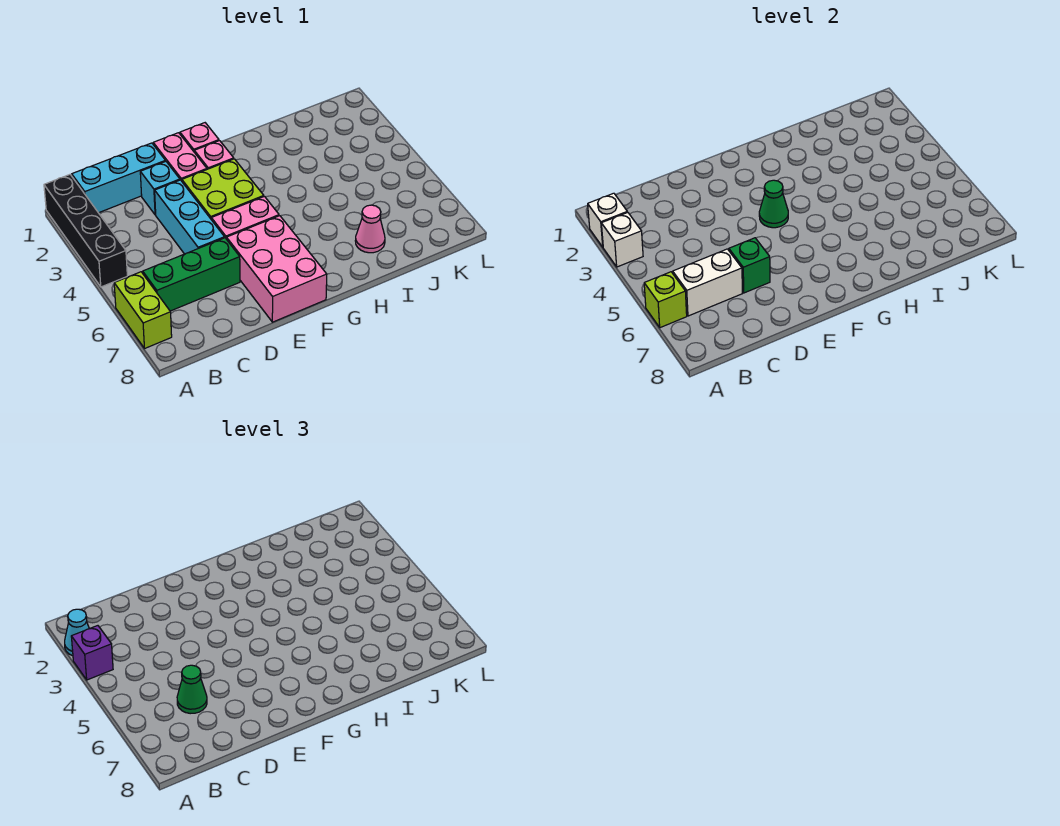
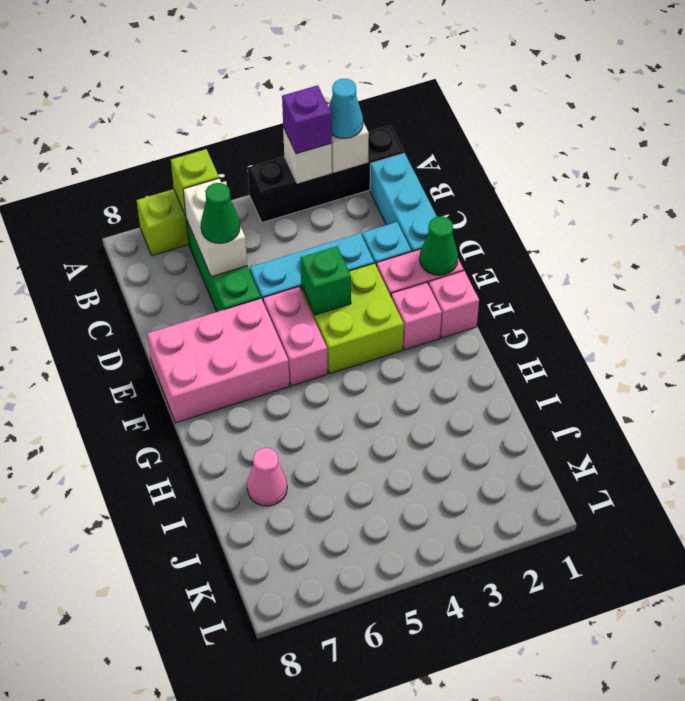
green 1x1 brick [729,238,770,293] -> green 1x1 brick moved to [301,246,351,315]
green 1x1 cone [759,180,788,228] -> green 1x1 cone moved to [420,216,458,275]

